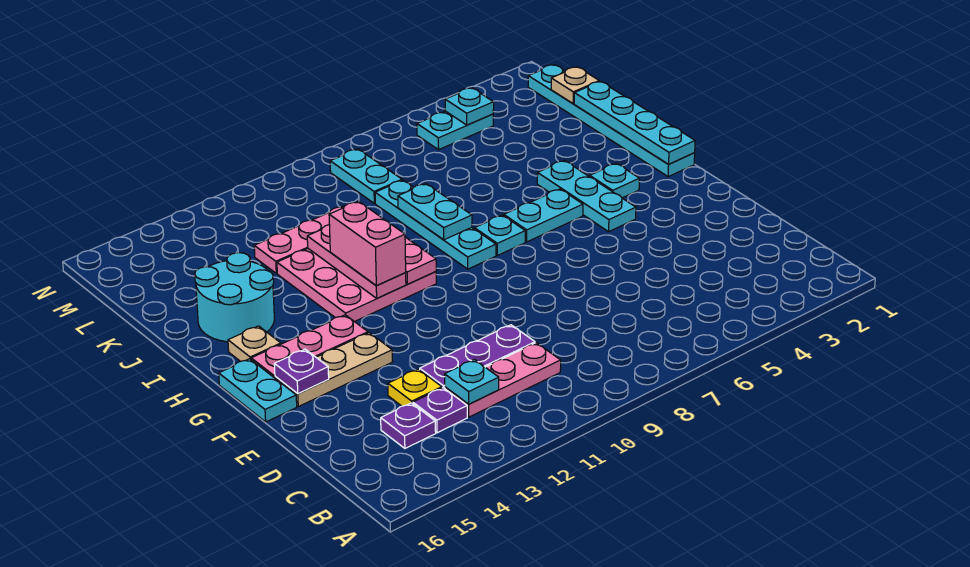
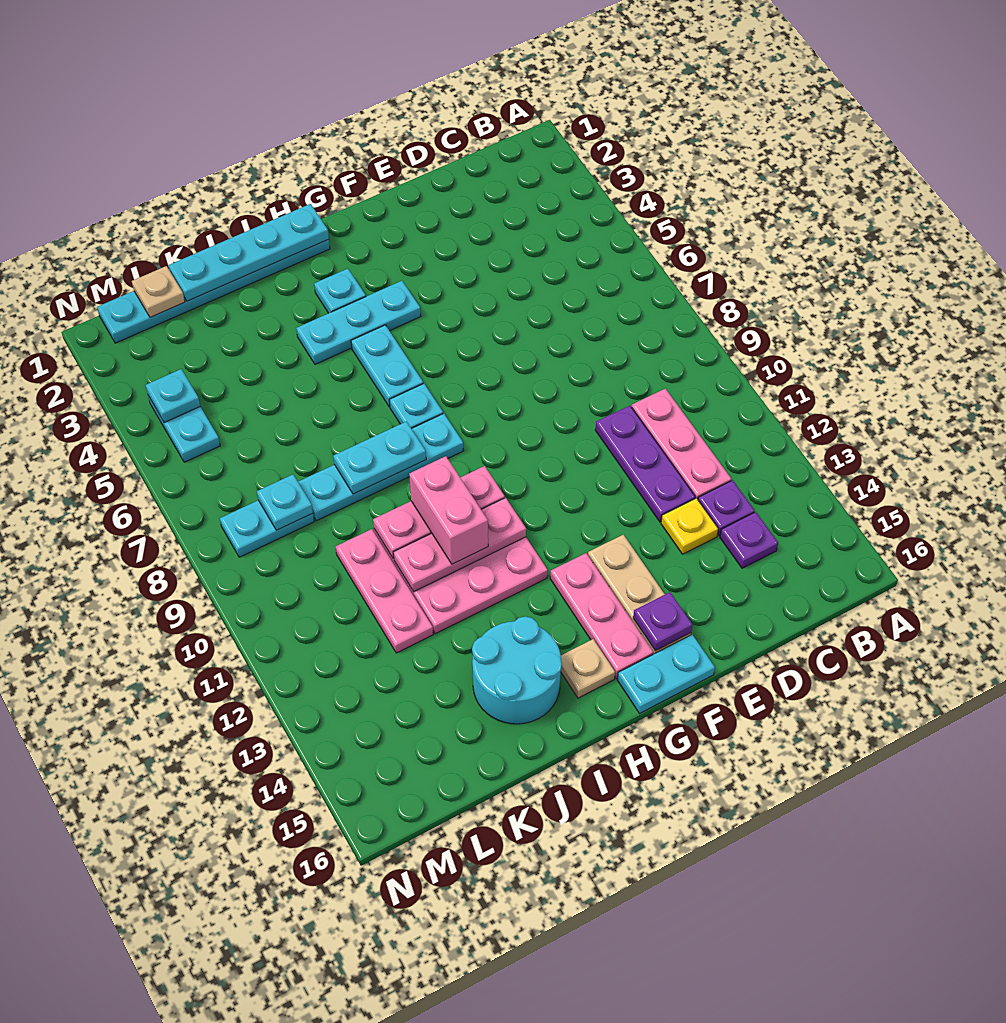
cyan 1x1 plate [445,360,499,404] -> cyan 1x1 plate moved to [257,475,313,530]
pink 1x2 brick [329,201,406,286] -> pink 1x2 brick turned to [409,456,488,564]

